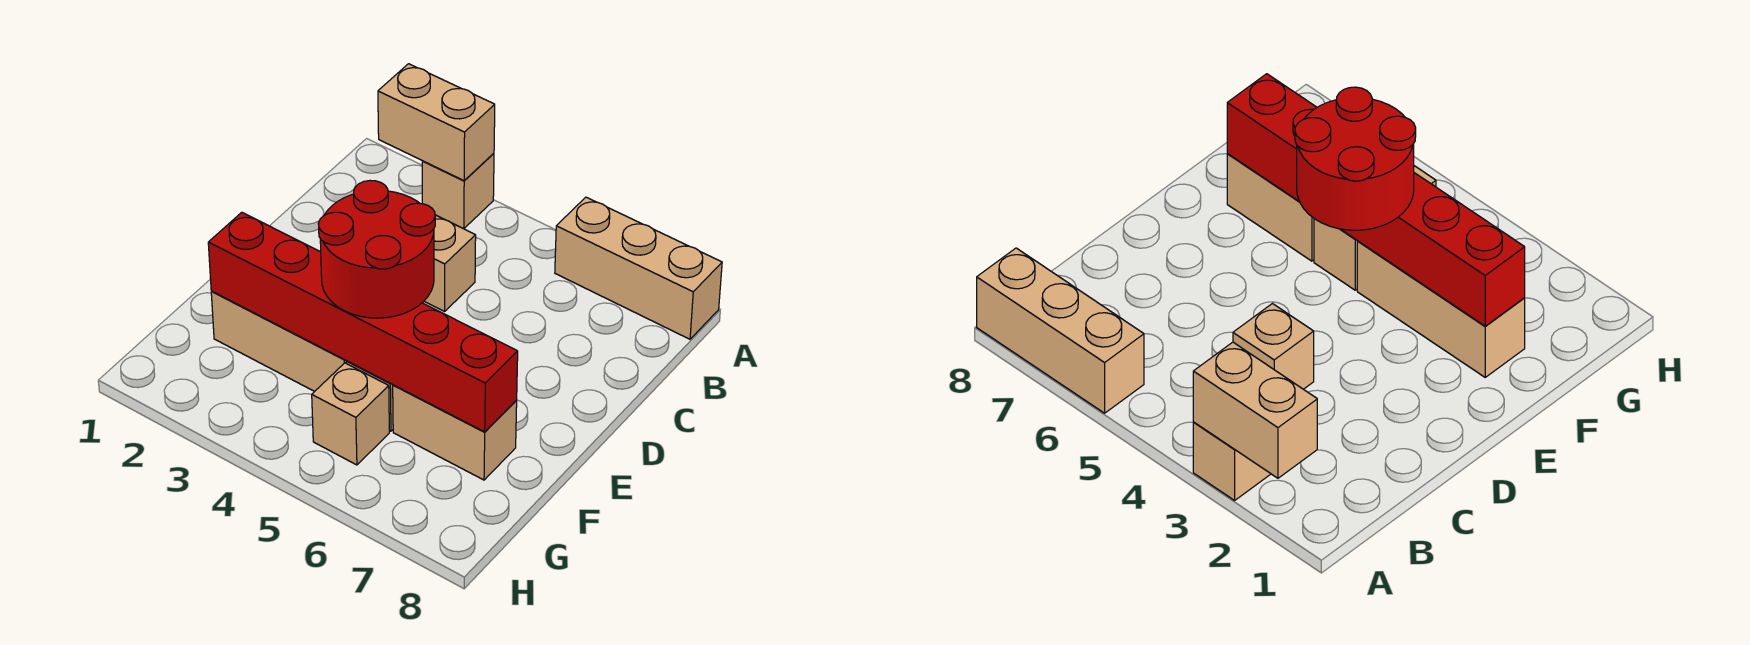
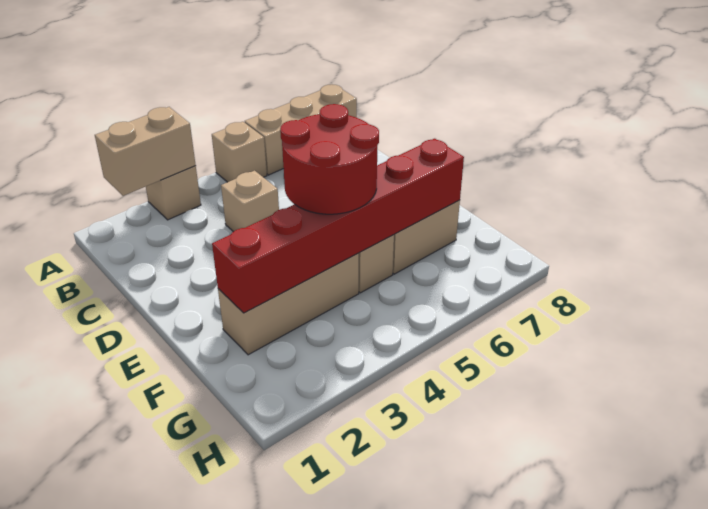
tan 1x1 brick [312,363,389,465] -> tan 1x1 brick moved to [212,122,267,182]

